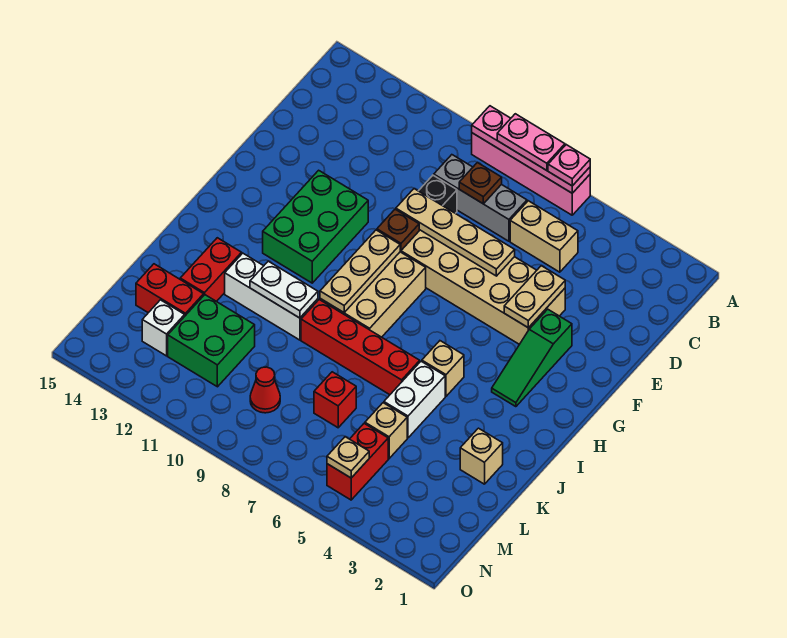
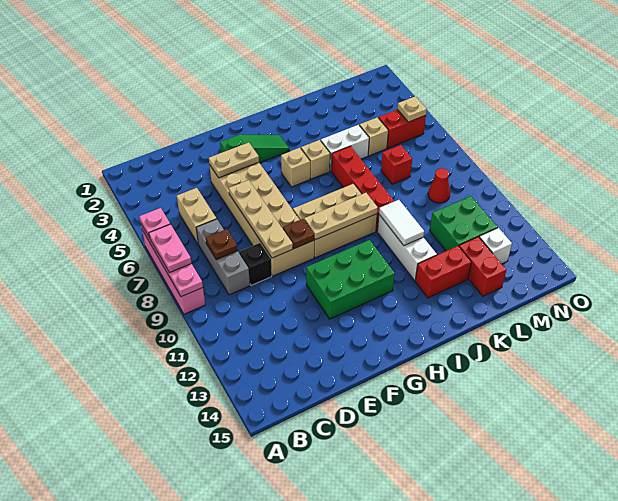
white 1x2 plate [250,261,318,318] -> white 1x2 tile [379,200,424,246]
tan 1x1 brick [460,428,503,484] -> tan 1x1 brick moved to [281,148,310,187]

